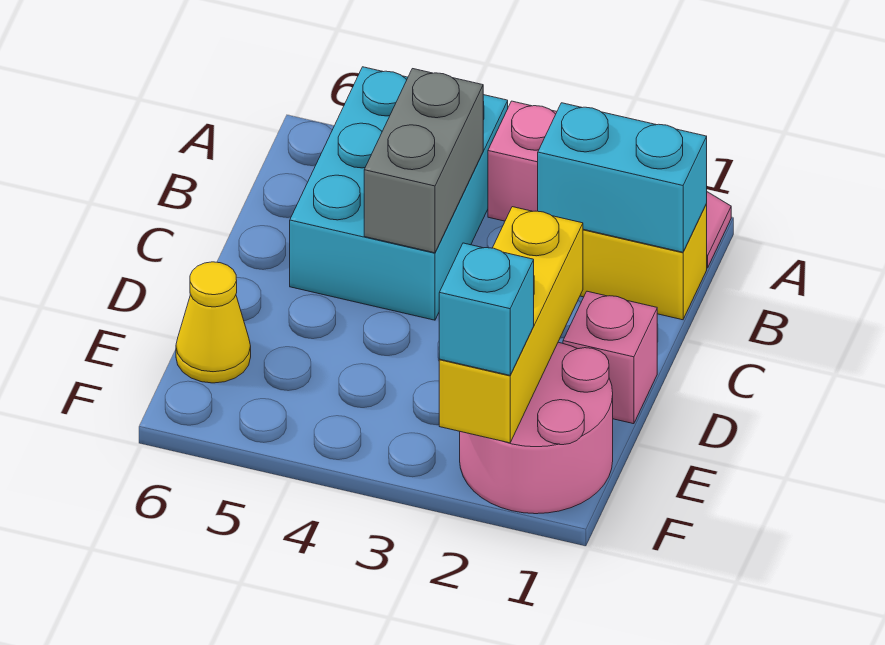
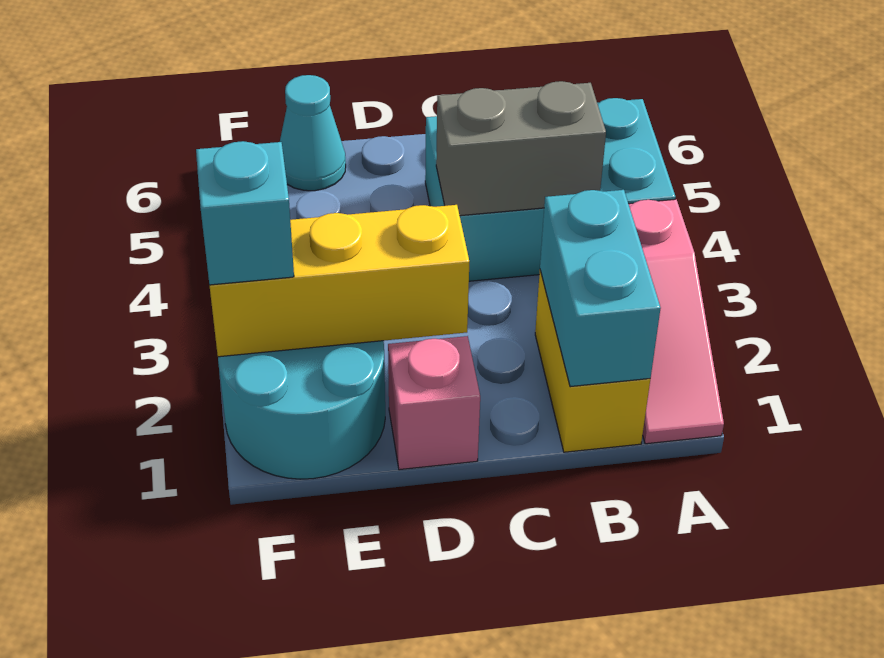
pink 2x2 round brick [460,342,613,514] -> cyan 2x2 round brick [218,341,385,479]
yellow 1x1 cone [176,262,251,383] -> cyan 1x1 cone [280,75,346,191]

